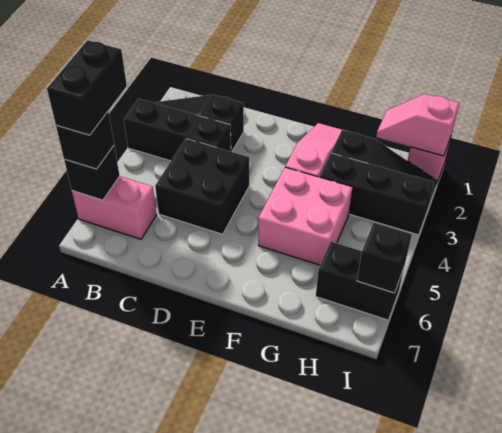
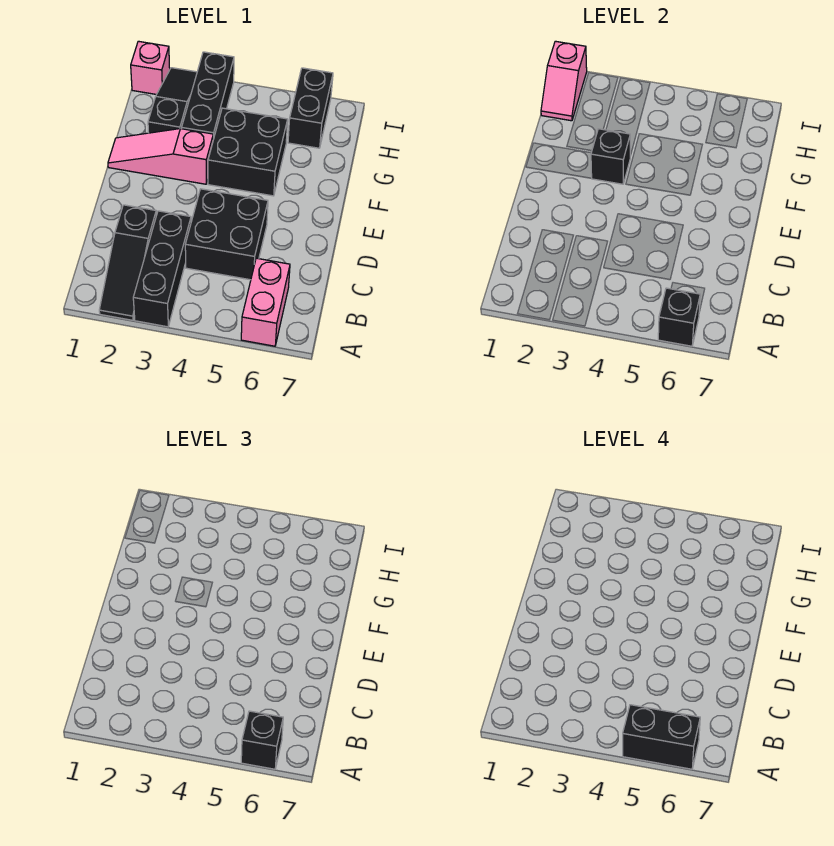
pink 2x2 brick [258,167,352,265] -> black 2x2 brick [208,108,288,196]
black 1x1 brick [357,223,412,293] -> black 1x1 brick moved to [591,129,630,184]

